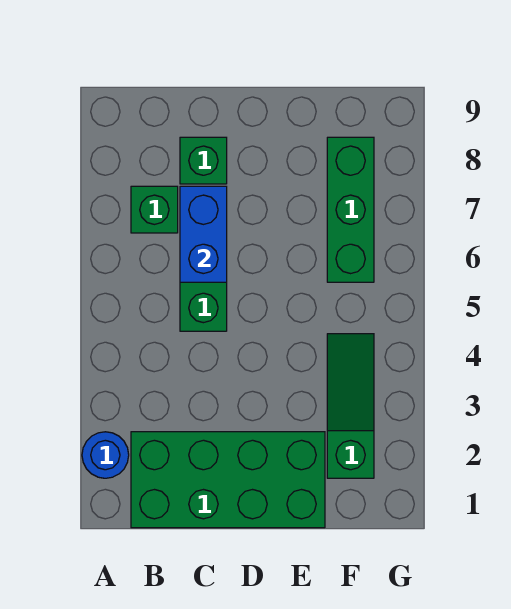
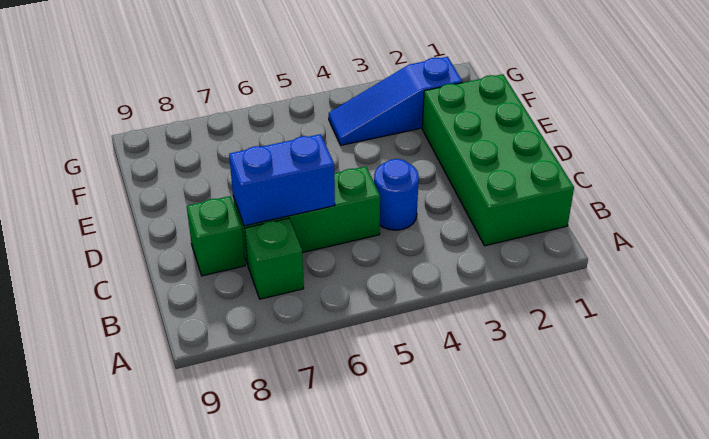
blue 1x1 round brick [82,432,129,478] -> blue 1x1 round brick moved to [374,159,419,230]
green 1x3 slope [327,334,374,478] -> blue 1x3 slope [329,57,462,145]
green 1x3 brick [327,137,374,282] -> none

